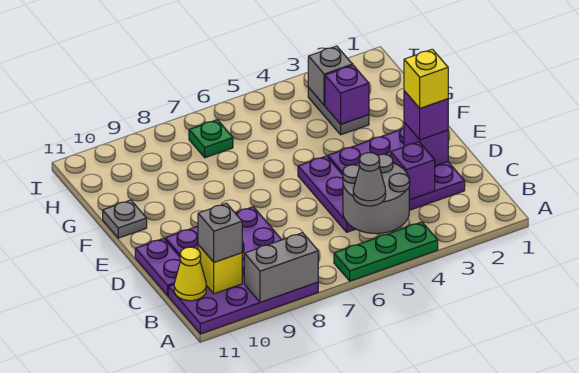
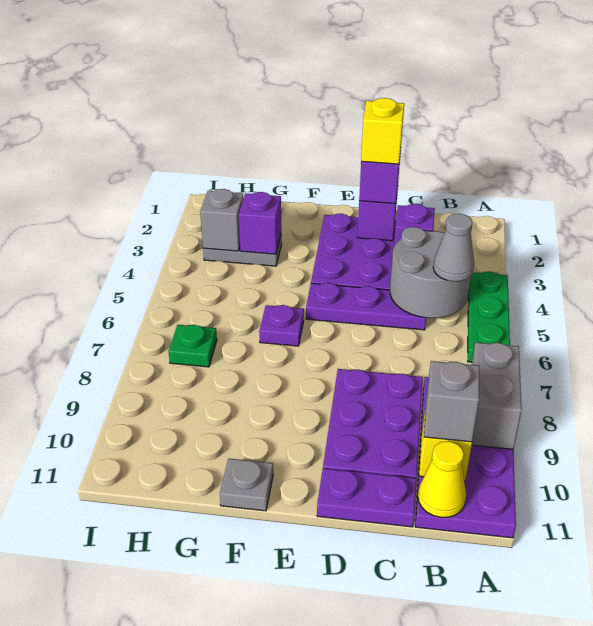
none -> purple 1x1 plate [259,305,304,346]

